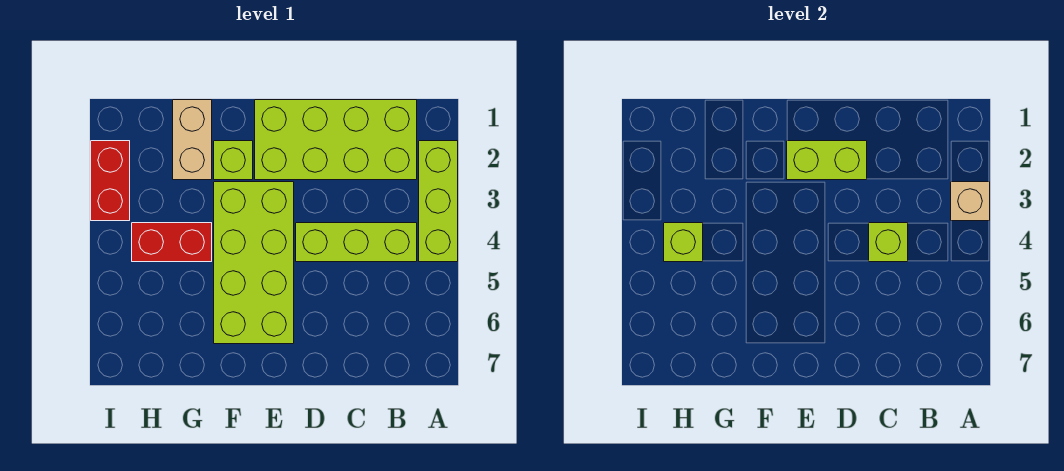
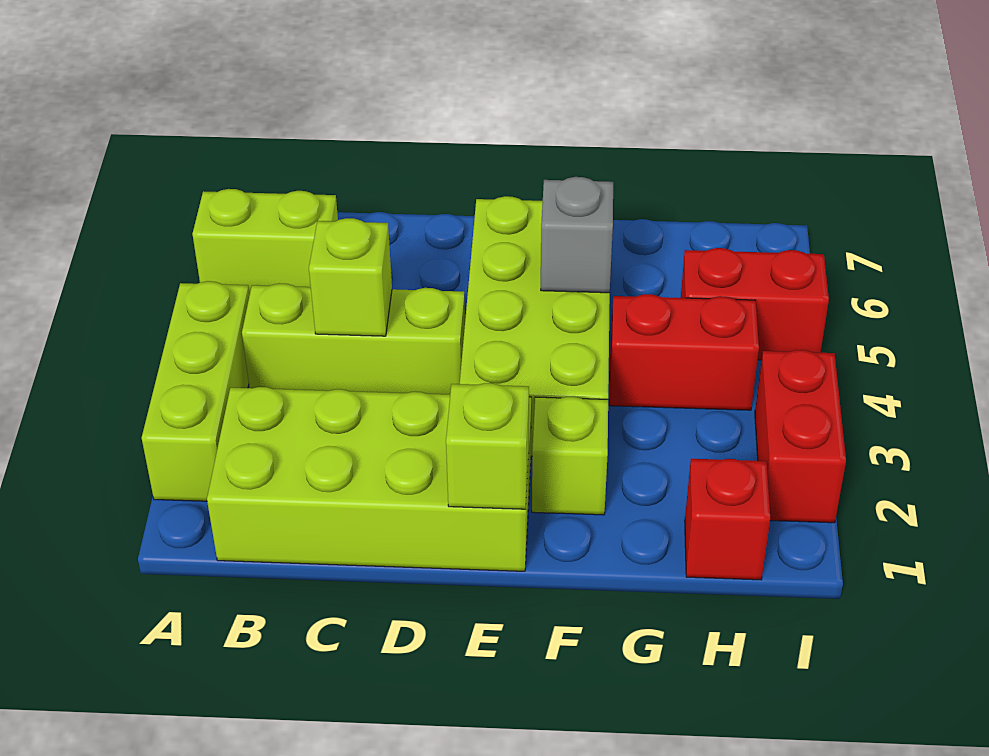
tan 1x1 brick [951,182,990,221] -> none
lime 1x2 brick [787,141,867,180] -> lime 1x2 brick moved to [192,189,338,294]
none -> grey 1x1 brick [541,177,613,293]
tan 1x2 brick [173,100,212,180] -> none
none -> red 1x1 brick [685,459,770,580]
lime 1x1 brick [664,223,703,262] -> lime 1x1 brick moved to [446,383,529,509]
none -> red 1x2 brick [681,248,829,360]

